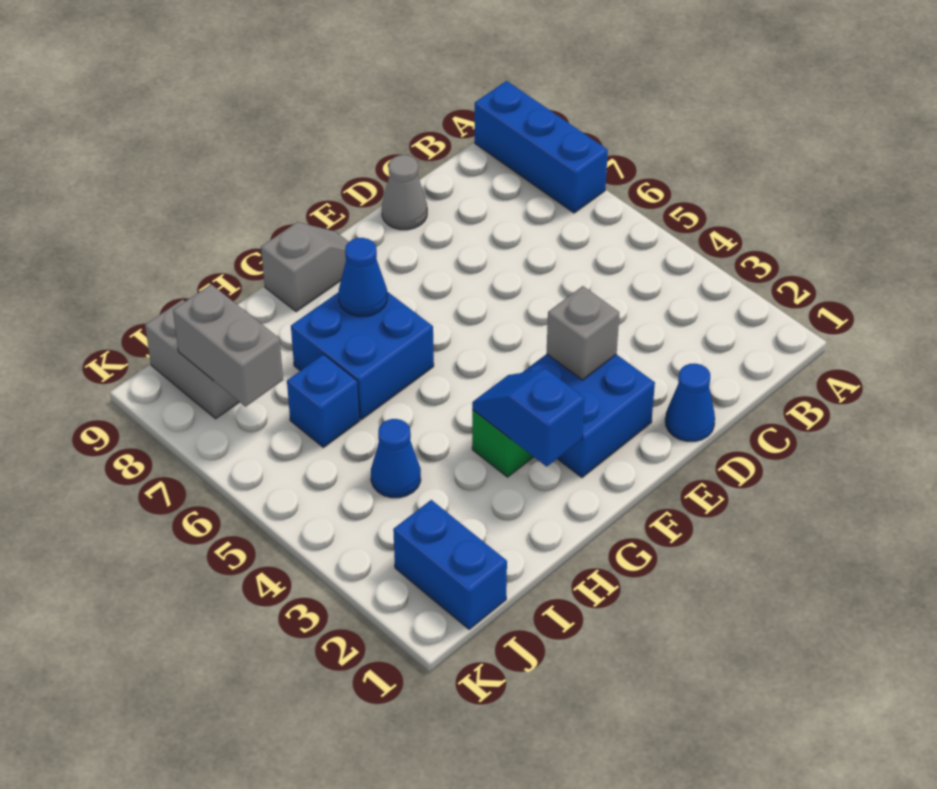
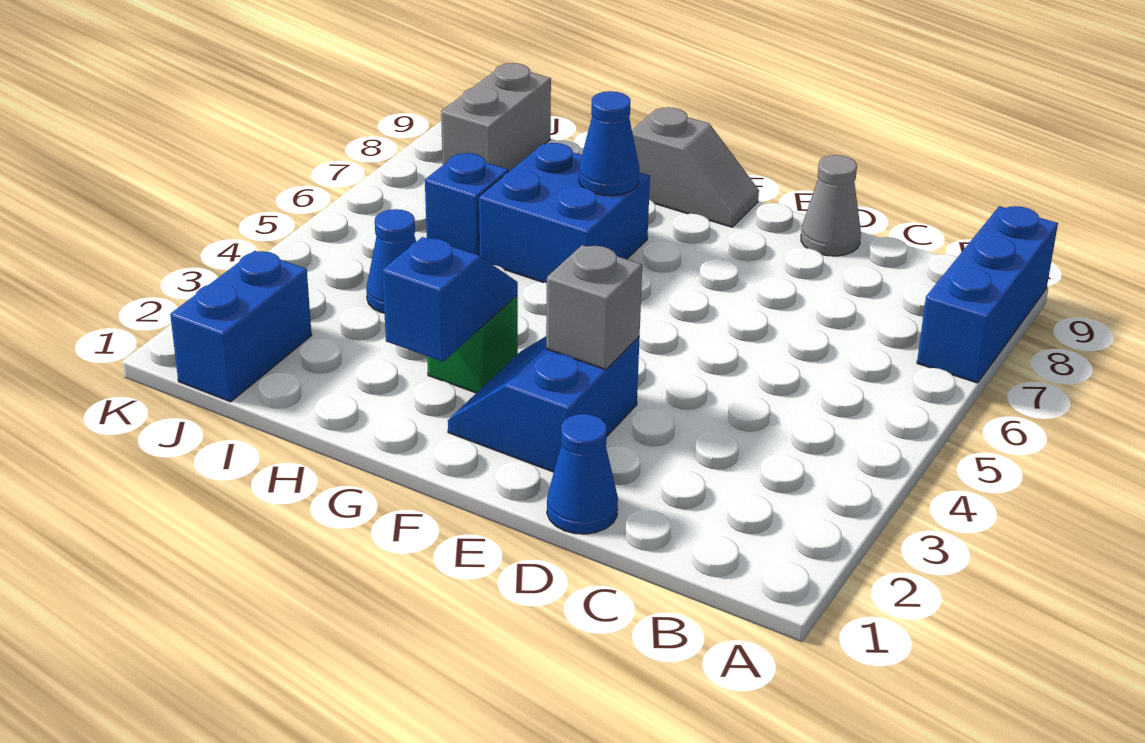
blue 2x2 brick [522,354,655,478] -> blue 2x2 slope [448,337,640,472]
grey 1x2 brick [173,284,283,407] -> none

